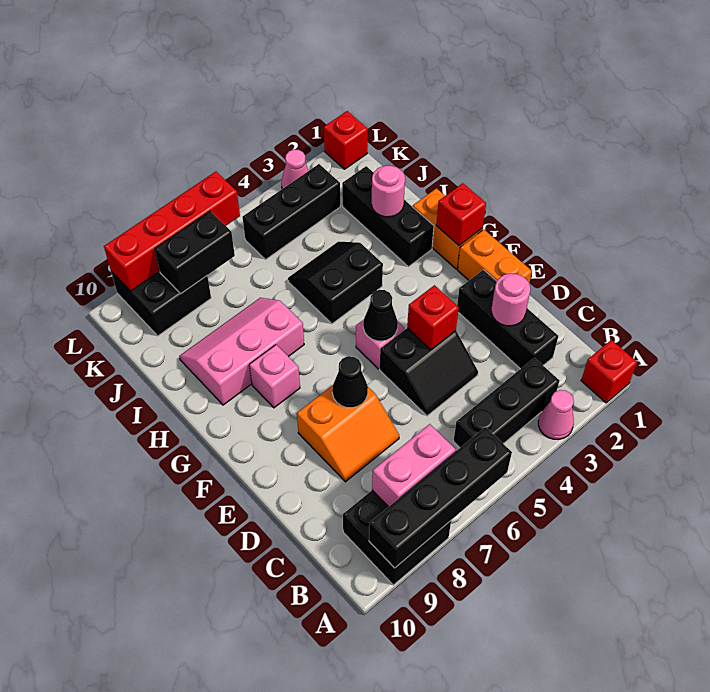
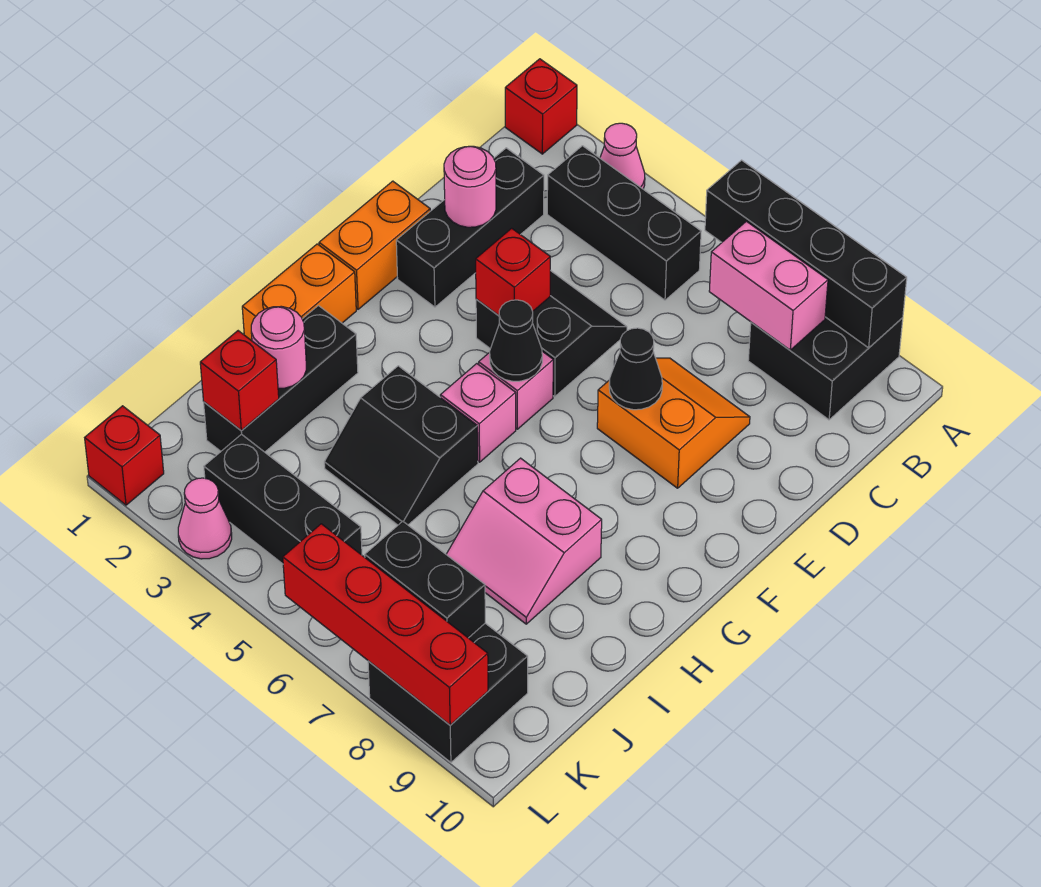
red 1x1 brick [436,183,486,246] -> red 1x1 brick moved to [200,331,279,431]
pink 1x1 brick [249,345,300,408] -> pink 1x1 brick moved to [440,364,516,462]
pink 2x3 slope [179,298,304,405] -> pink 2x2 slope [446,458,602,624]

